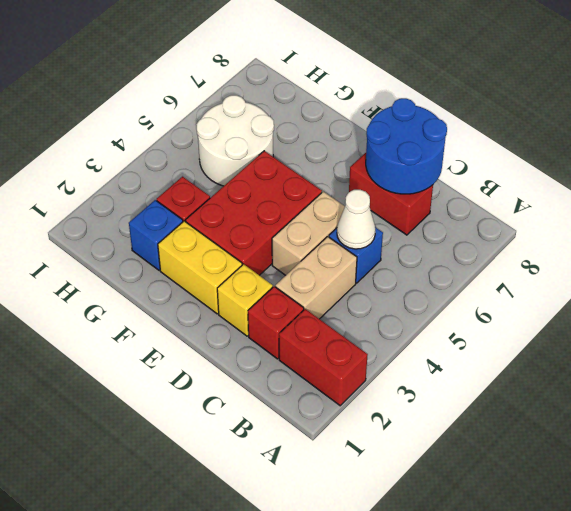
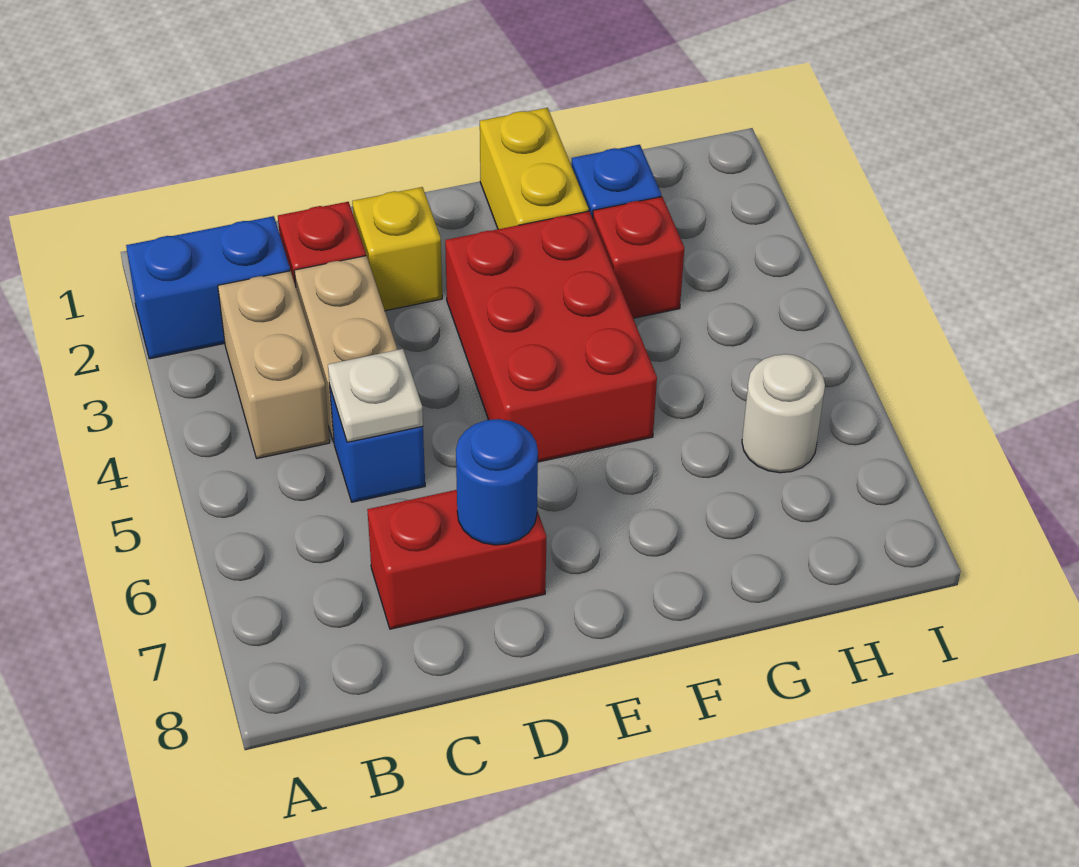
red 1x2 brick [279,309,368,406] -> blue 1x2 brick [126,216,290,359]
white 1x1 cone [337,190,375,249] -> white 1x1 plate [328,349,423,442]
blue 2x2 round brick [366,98,447,194] -> blue 1x1 round brick [456,419,538,545]
tan 1x2 brick [272,191,345,275] -> tan 1x2 brick moved to [218,271,330,458]
yellow 1x2 brick [158,221,242,314] -> yellow 1x2 brick turned to [480,108,589,229]
white 2x2 round brick [196,95,274,186] -> white 1x1 round brick [742,354,825,473]

